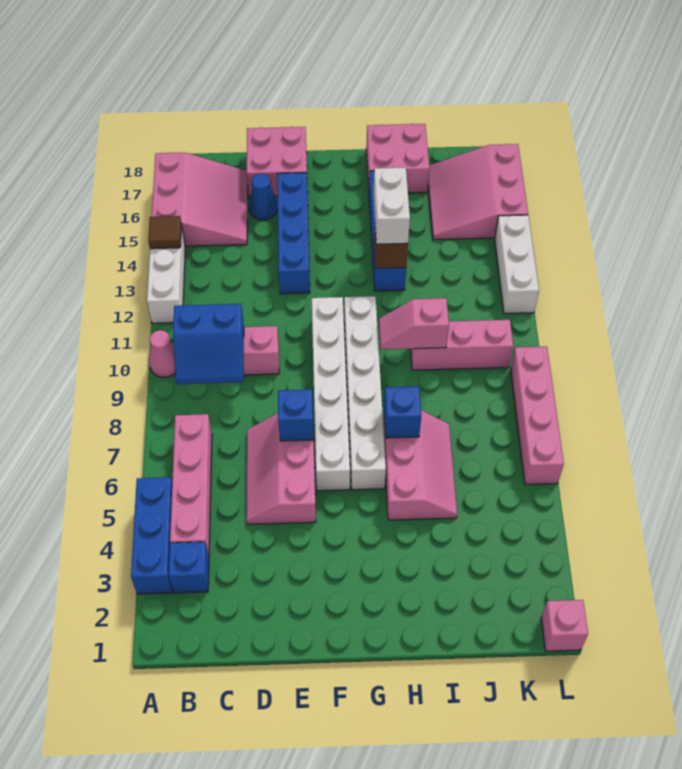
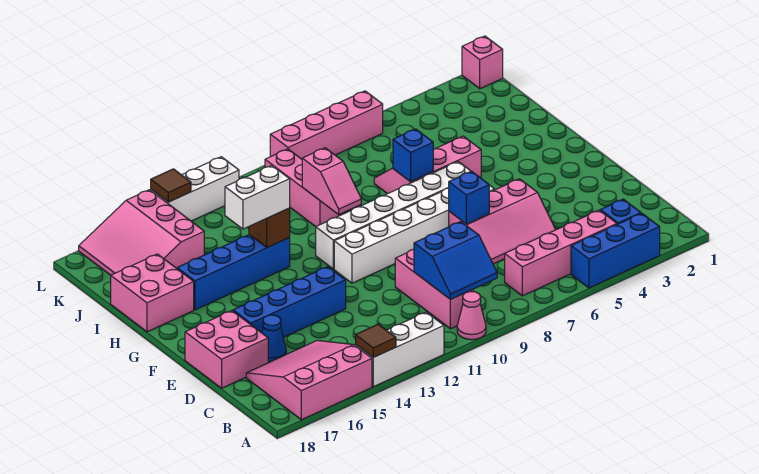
blue 2x2 slope [173,304,244,384] -> blue 2x2 slope turned to [414,222,497,299]
pink 3x3 slope [428,144,528,240] -> pink 3x3 slope turned to [79,190,204,275]
none -> brown 1x1 tile [151,169,191,202]

